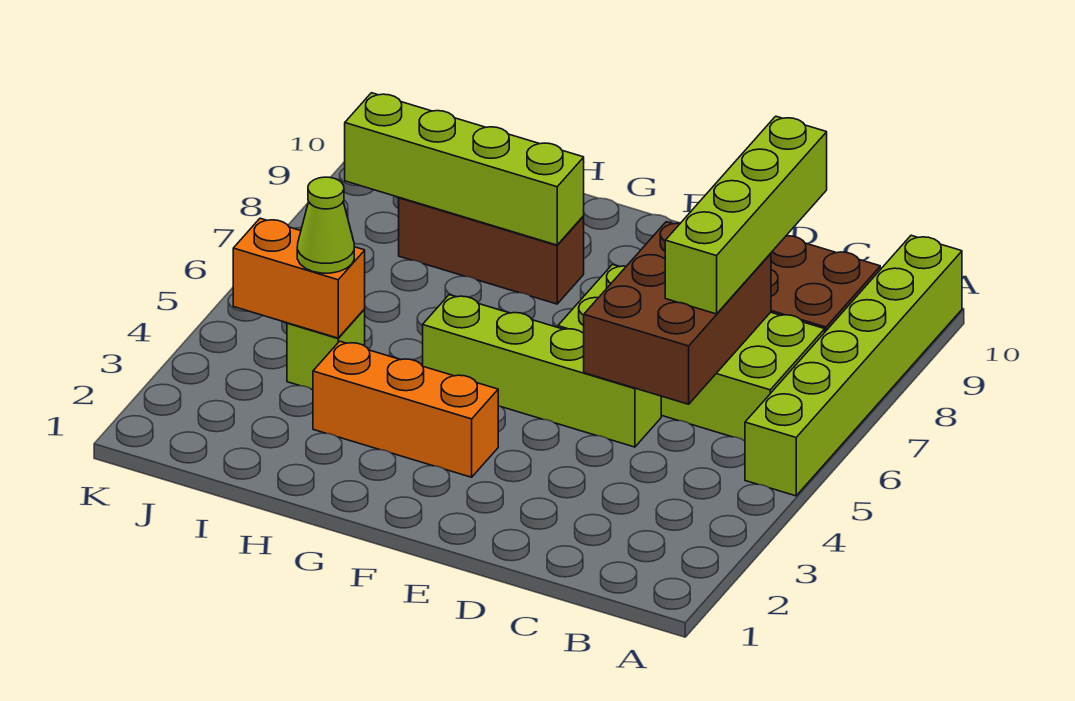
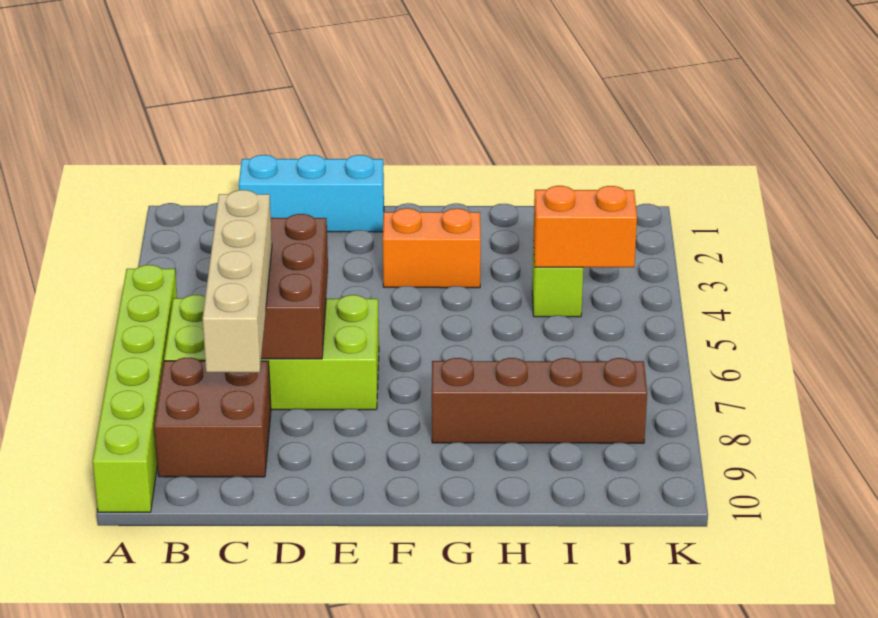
none -> cyan 1x3 brick [239,155,384,232]
lime 1x4 brick [665,116,827,314] -> tan 1x4 brick [203,190,272,373]
lime 1x4 brick [422,295,661,447] -> none
orange 1x3 brick [313,341,498,477] -> orange 1x2 brick [383,208,481,288]
brown 1x3 brick [399,198,584,304] -> brown 1x4 brick [432,358,647,443]
lime 1x4 brick [345,93,584,245] -> none
lime 1x1 cone [297,177,354,273] -> none

